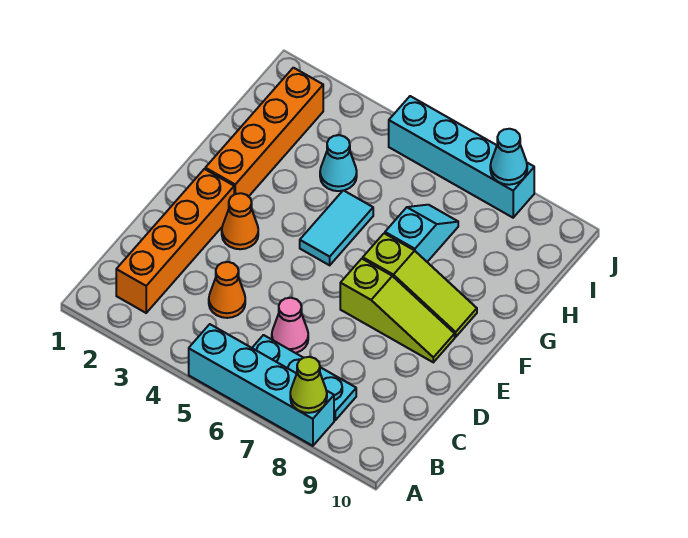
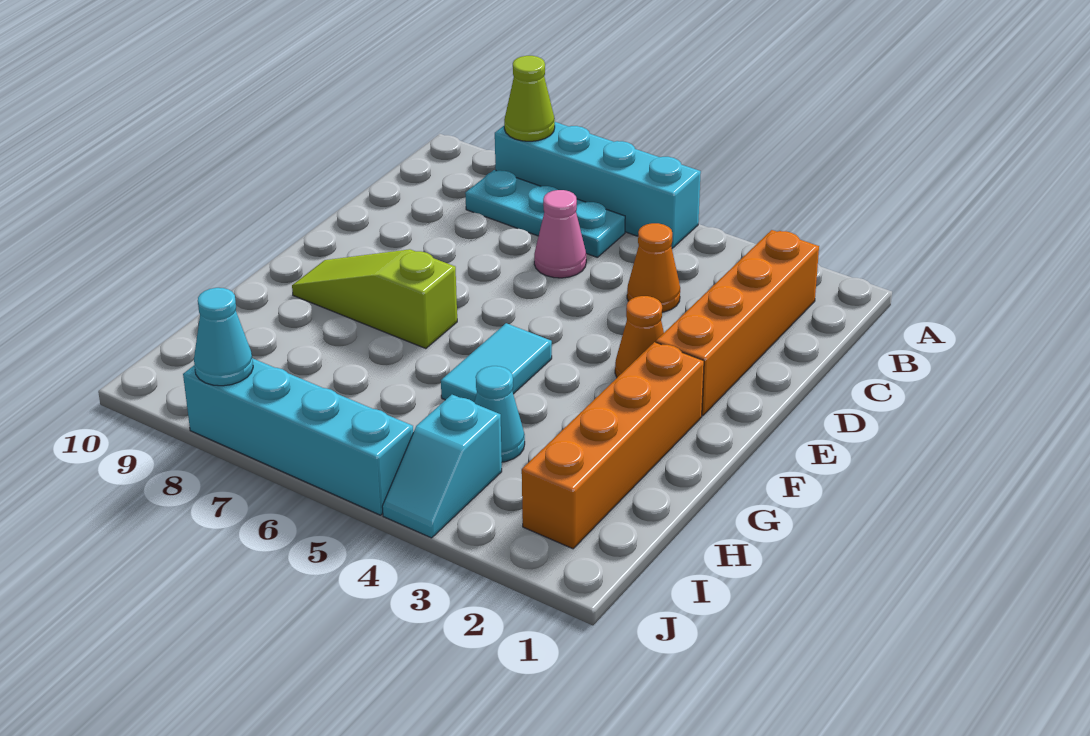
lime 1x3 slope [340,259,455,362] -> none
cyan 1x2 slope [385,205,458,262] -> cyan 1x2 slope moved to [382,395,502,538]

